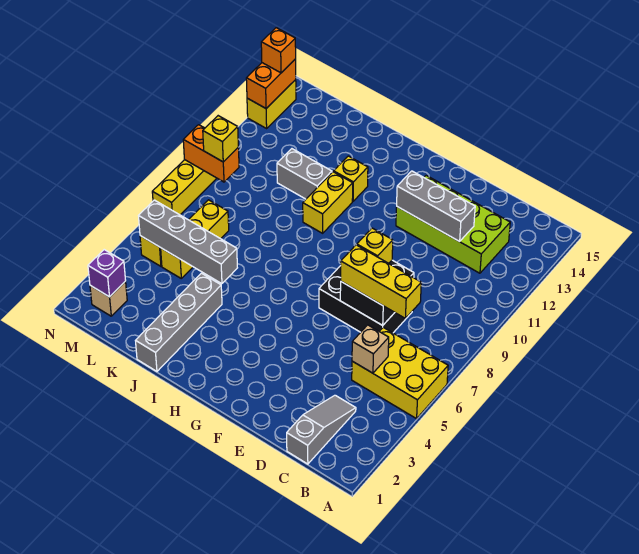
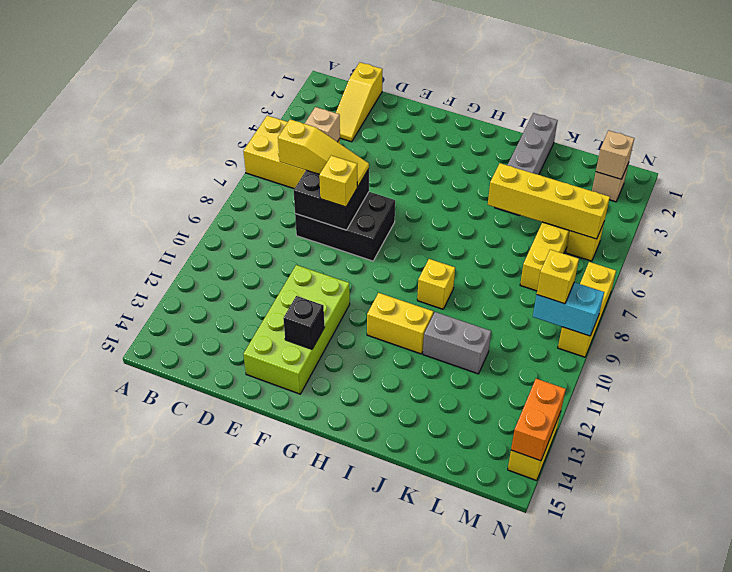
grey 1x3 slope [287,395,356,464] -> yellow 1x3 slope [336,62,383,142]
yellow 1x3 brick [341,245,421,318] -> yellow 1x3 slope [278,119,369,187]
lime 2x4 brick [396,175,510,273] -> lime 2x4 brick turned to [243,265,350,394]
grey 1x3 brick [397,171,475,242] -> none
none -> black 1x1 brick [283,296,324,349]
yellow 1x2 brick [303,172,353,233] -> yellow 1x2 brick turned to [367,293,433,354]
yellow 1x1 brick [334,156,368,201] -> yellow 1x1 brick moved to [417,259,455,309]
grey 1x4 brick [139,200,237,284] -> yellow 1x4 brick [488,163,610,239]
purple 1x1 brick [88,250,126,297] -> tan 1x1 brick [596,131,634,179]
orange 1x2 brick [183,125,239,182] -> cyan 1x2 brick [533,282,604,336]
orange 1x1 brick [261,28,296,73] -> none

